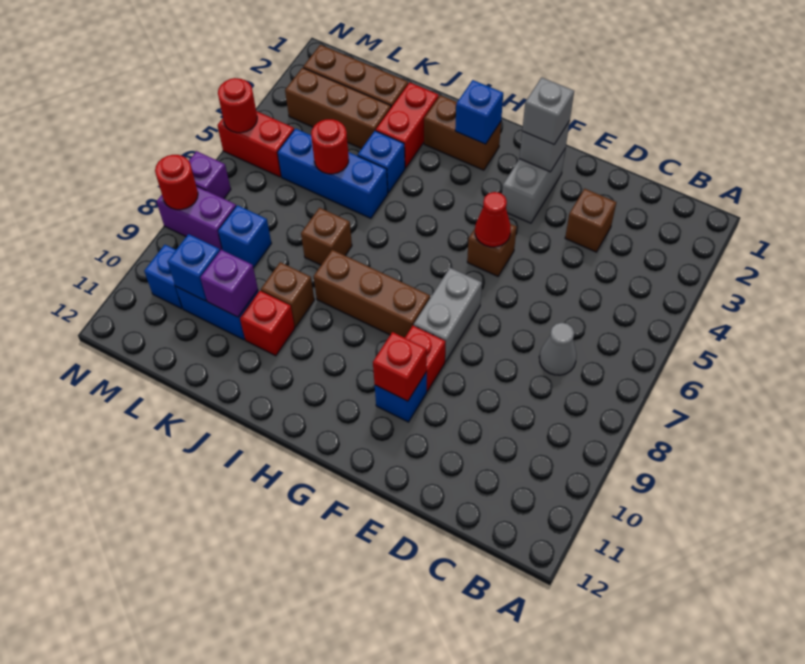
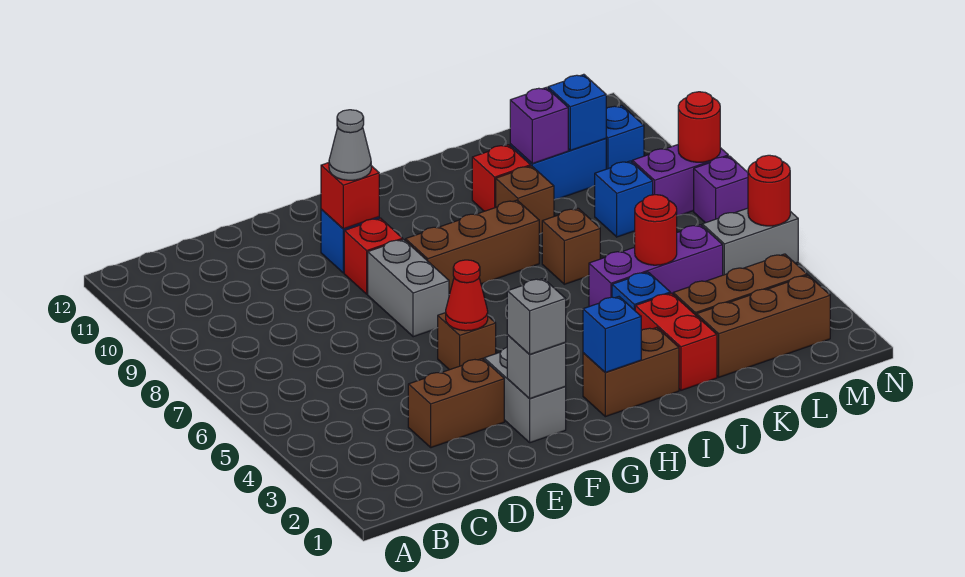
grey 1x1 cone [539,323,576,375] -> grey 1x1 cone moved to [329,110,371,180]
brown 1x1 brick [565,189,616,252] -> brown 1x2 brick [408,359,504,448]
blue 1x3 brick [277,129,388,218] -> purple 1x3 brick [589,225,723,307]
red 1x2 brick [217,111,294,177] -> grey 1x2 brick [702,208,798,275]

